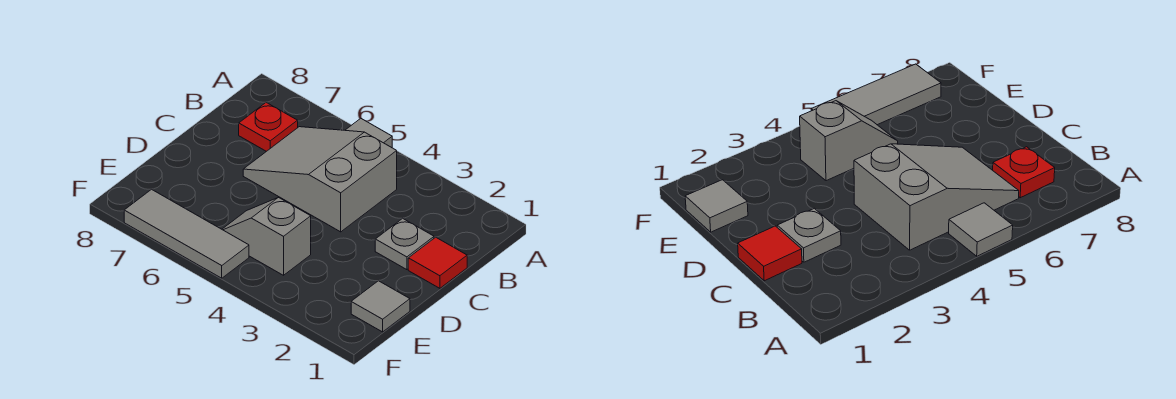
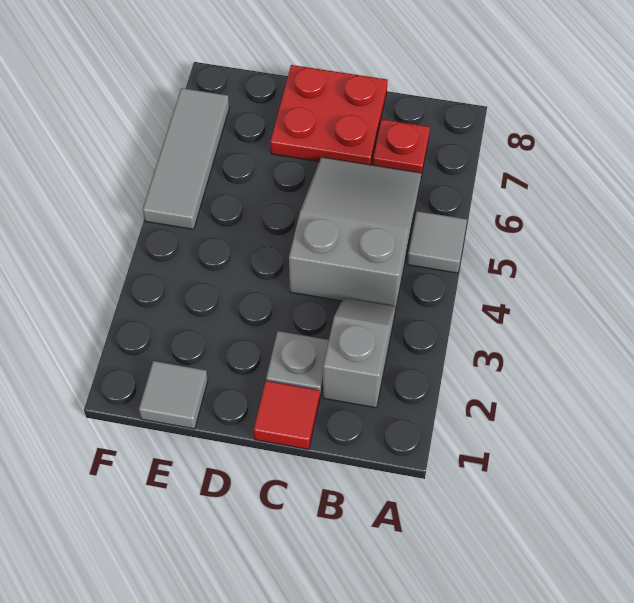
none -> red 2x2 plate [270,65,388,165]
grey 1x2 slope [222,198,311,275] -> grey 1x2 slope moved to [323,298,396,408]

